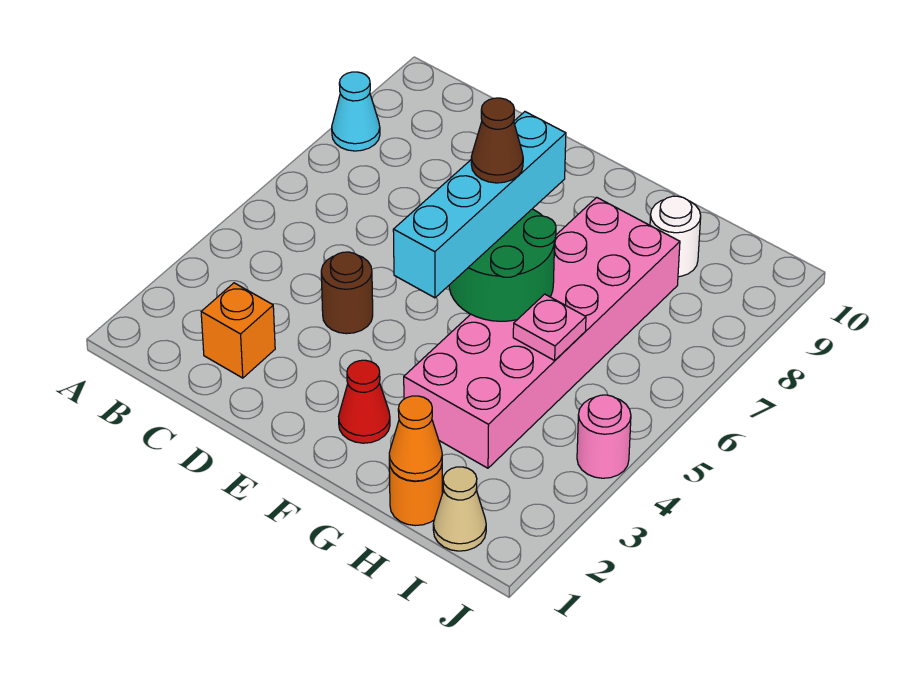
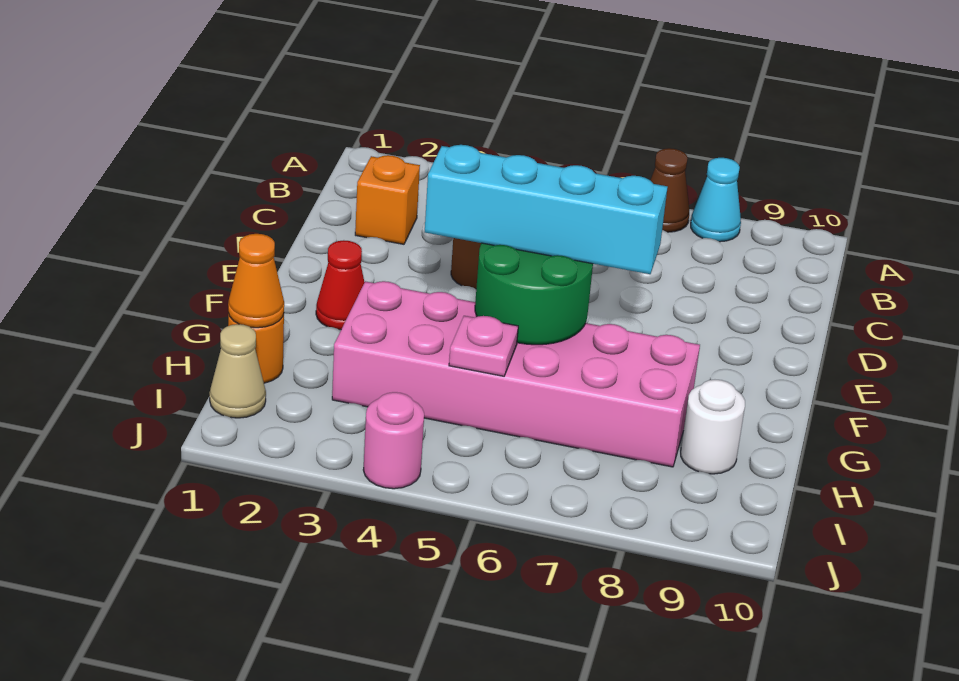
brown 1x1 cone [471,98,523,183] -> brown 1x1 cone moved to [650,148,689,232]

